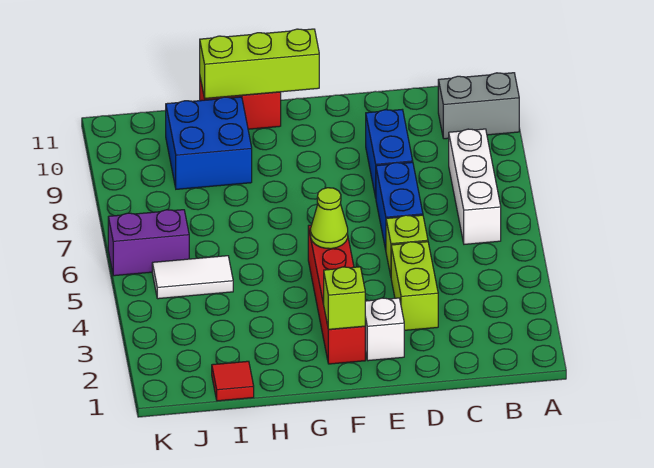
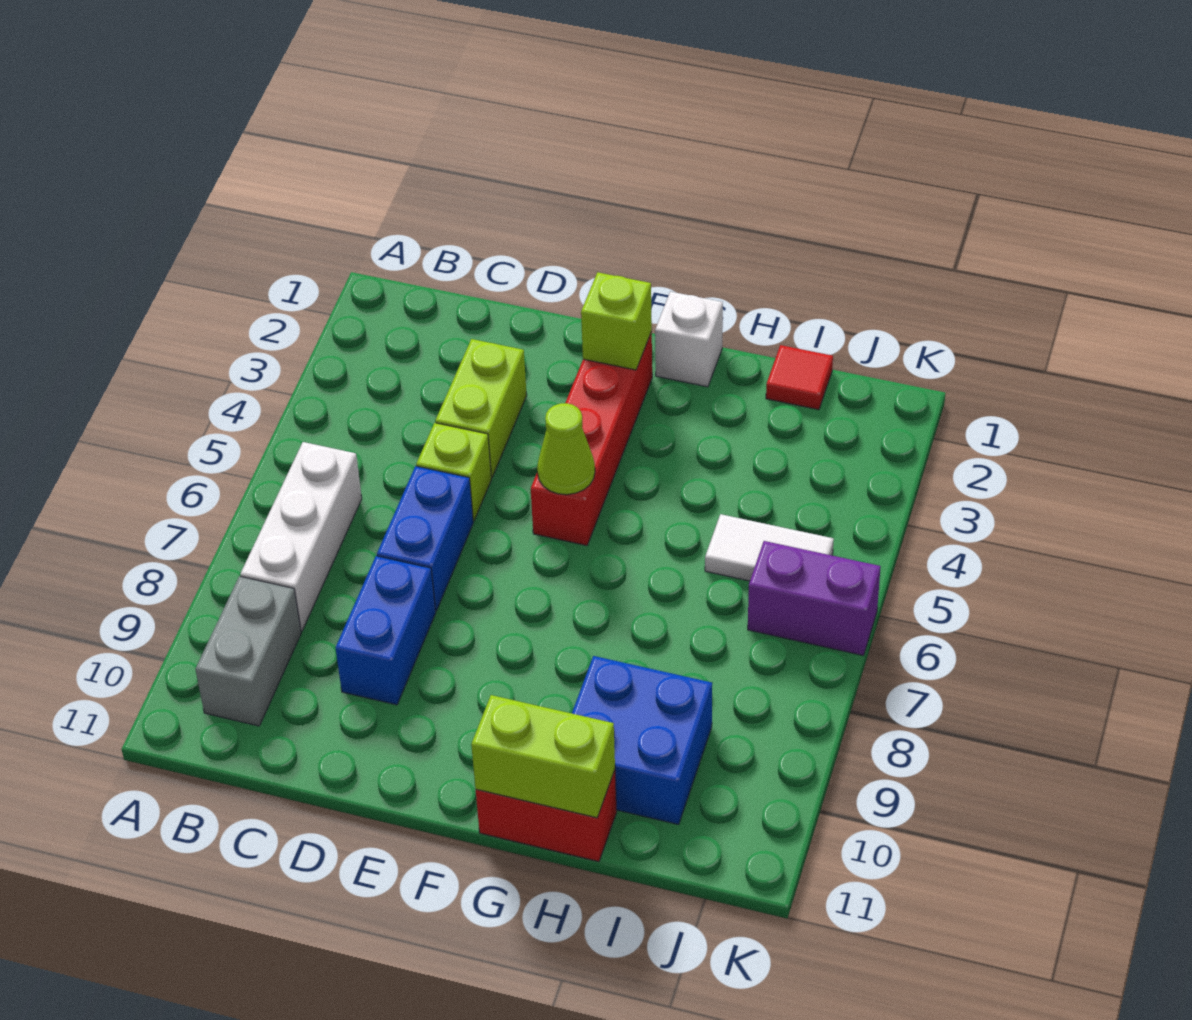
grey 1x2 brick [438,73,519,139] -> grey 1x2 brick turned to [195,576,301,726]
white 1x1 brick [365,298,404,361] -> white 1x1 brick moved to [655,291,723,387]
lime 1x3 brick [200,29,319,99] -> lime 1x2 brick [471,695,615,818]

